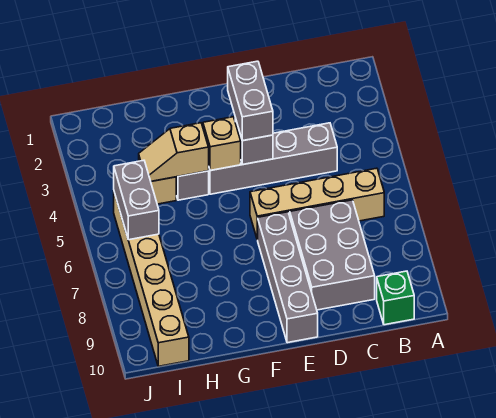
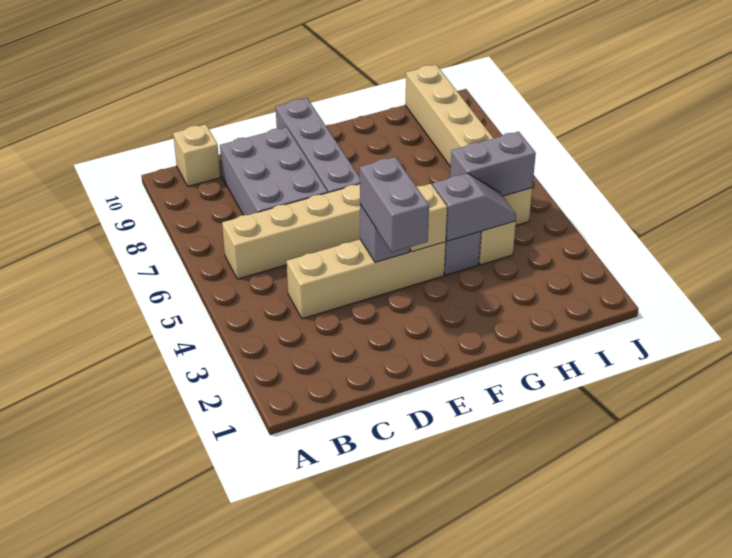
green 1x1 brick [377,271,414,325] -> tan 1x1 brick [173,124,220,186]
grey 1x4 brick [209,123,337,194] -> tan 1x4 brick [287,240,446,319]
tan 1x2 slope [139,123,209,181] -> grey 1x2 slope [433,173,516,241]
grey 1x2 brick [114,160,159,240] -> grey 1x2 brick turned to [450,132,536,196]

